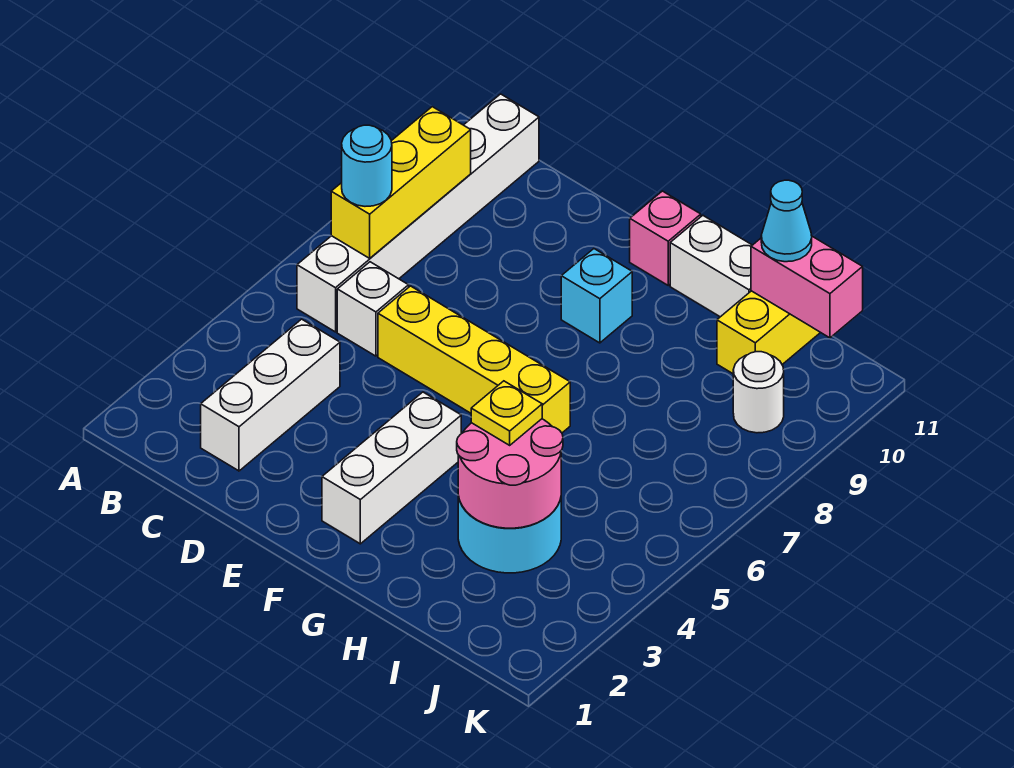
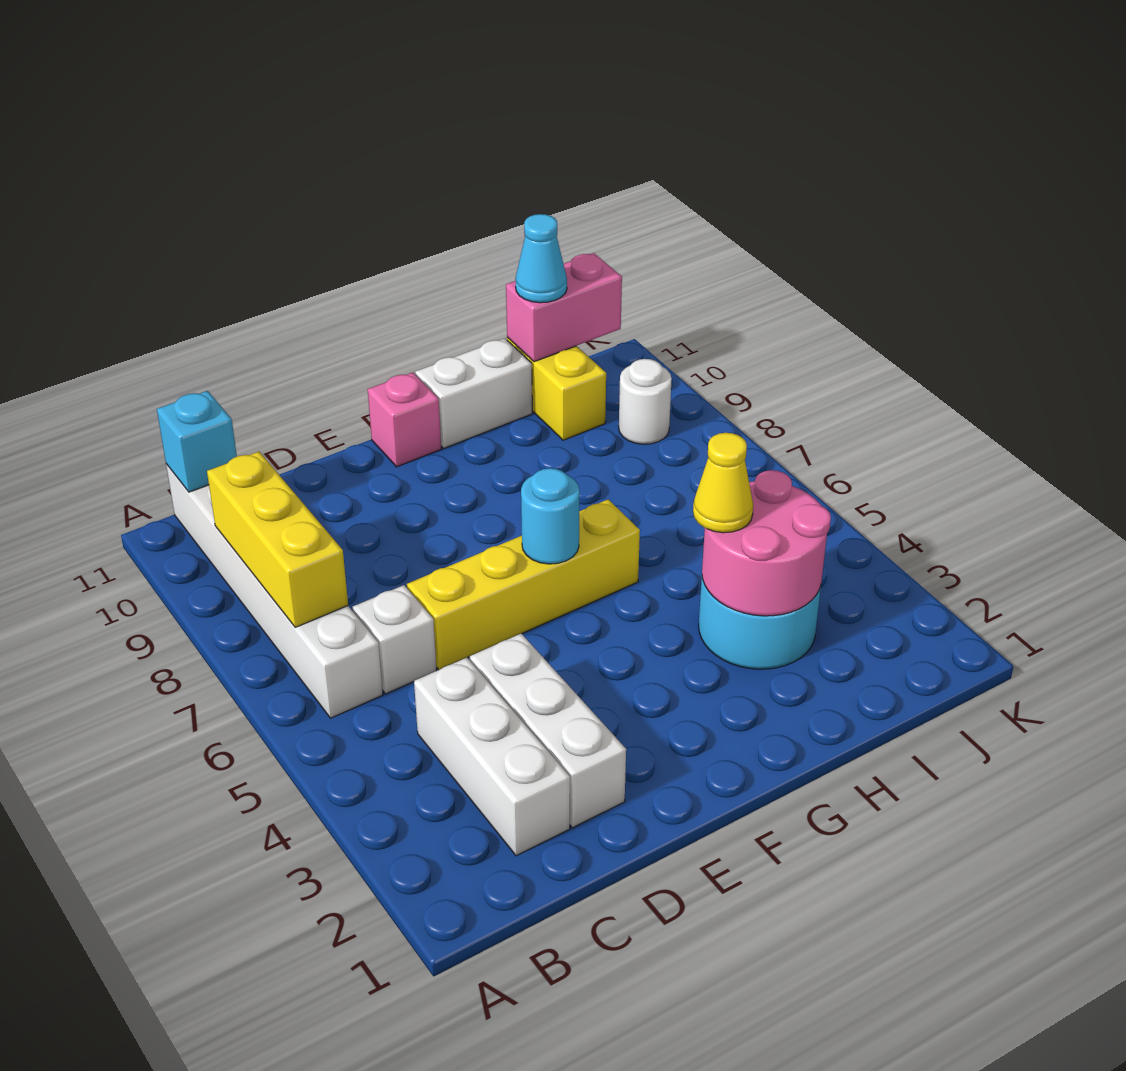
cyan 1x1 round brick [342,125,392,206] -> cyan 1x1 round brick moved to [521,468,580,564]
white 1x3 brick [322,392,461,544] -> white 1x3 brick moved to [470,634,626,828]
cyan 1x1 brick [561,249,632,343] -> cyan 1x1 brick moved to [157,391,237,492]
yellow 1x1 plate [471,381,542,445] -> yellow 1x1 cone [693,433,753,533]

